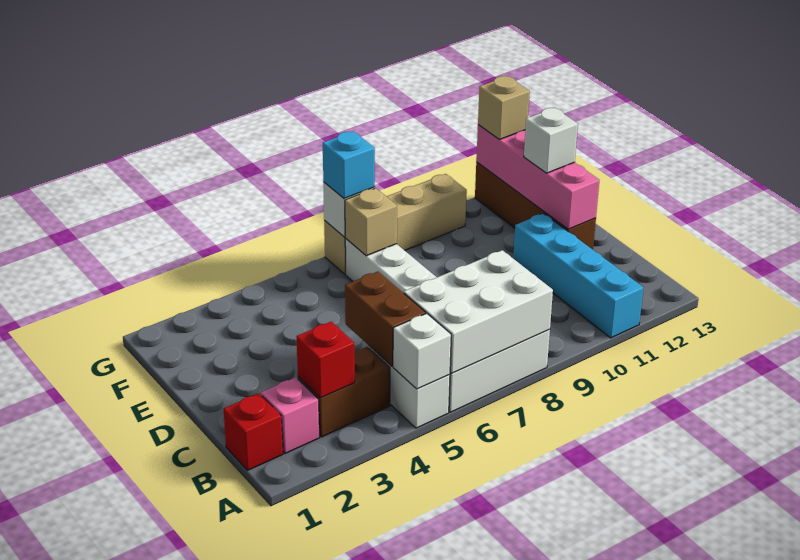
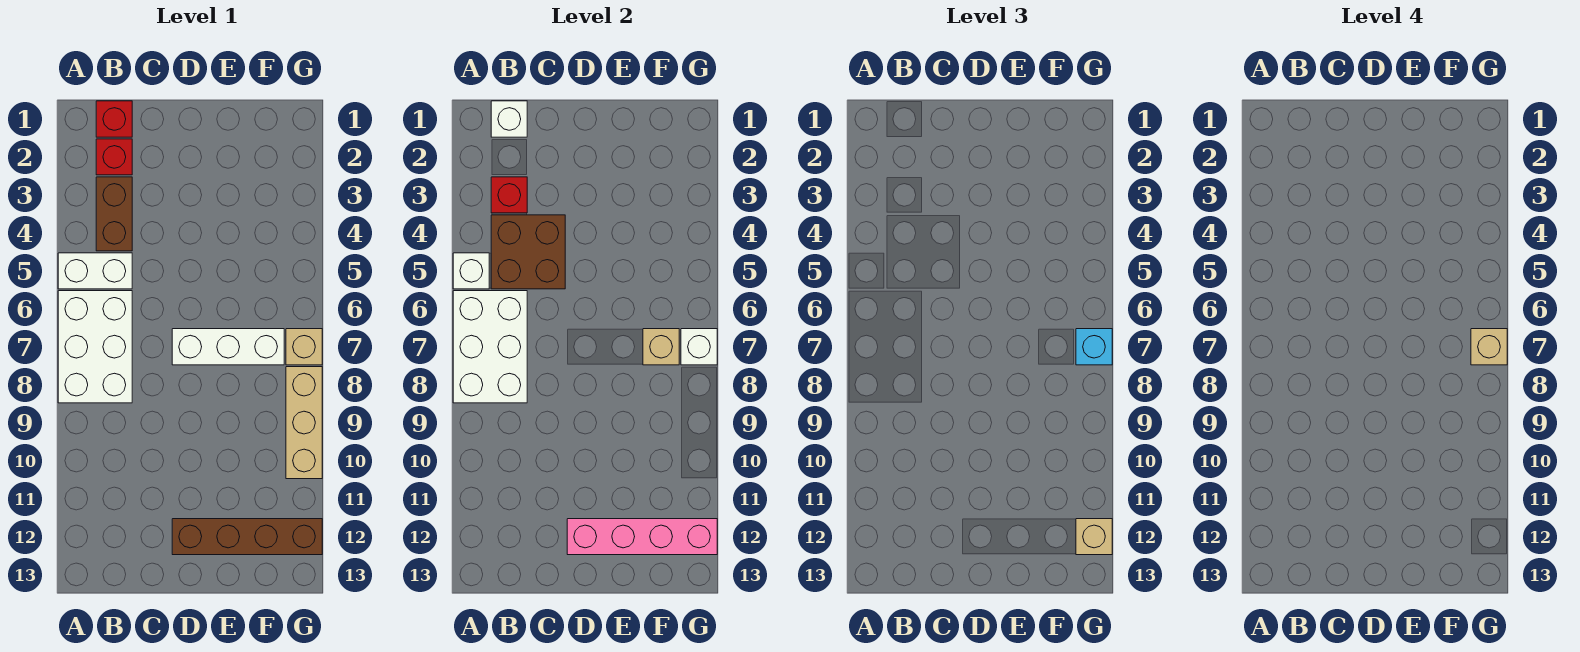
cyan 1x4 brick [513,214,643,338] -> none
pink 1x1 brick [261,377,319,453] -> red 1x1 brick [96,139,132,175]
brown 1x2 brick [345,272,426,366] -> brown 2x2 brick [491,215,565,289]
white 1x1 brick [524,108,578,173] -> white 1x1 brick moved to [491,101,527,137]
none -> tan 1x1 brick [1471,329,1507,365]

